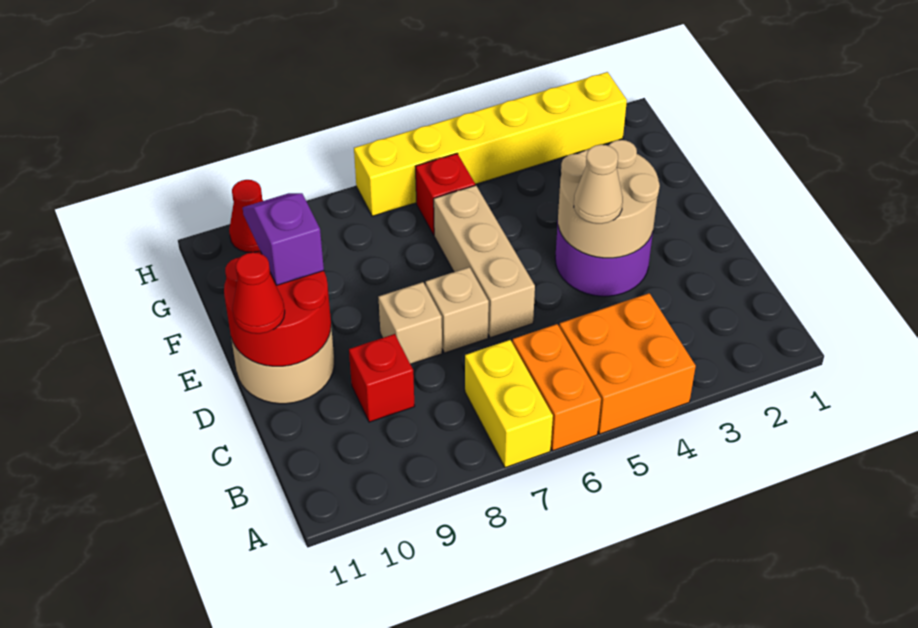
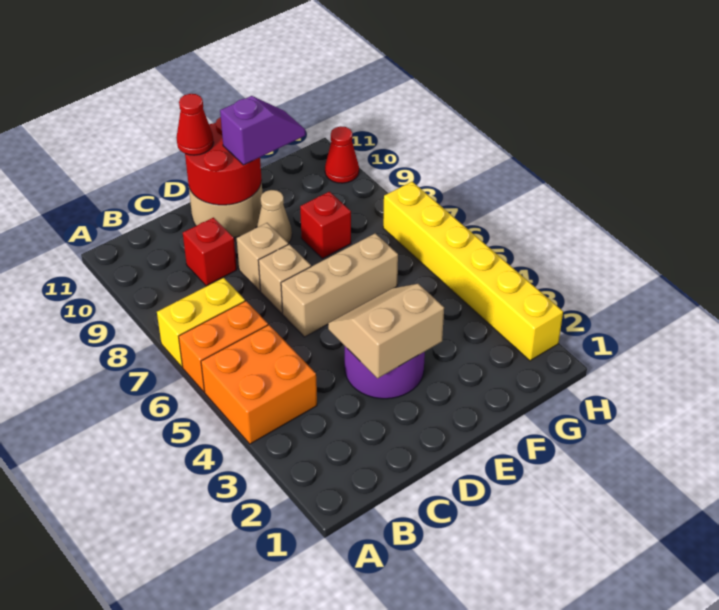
tan 2x2 round brick [558,140,660,258] -> tan 2x2 slope [328,284,444,378]
tan 1x1 cone [574,145,623,224] -> tan 1x1 cone moved to [257,190,292,243]
red 1x1 brick [415,154,475,235] -> red 1x1 brick moved to [300,192,351,259]

